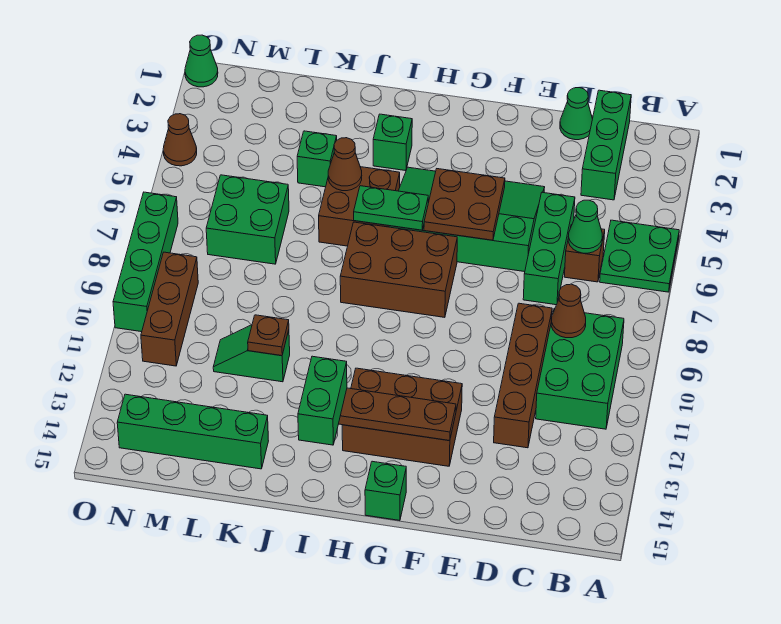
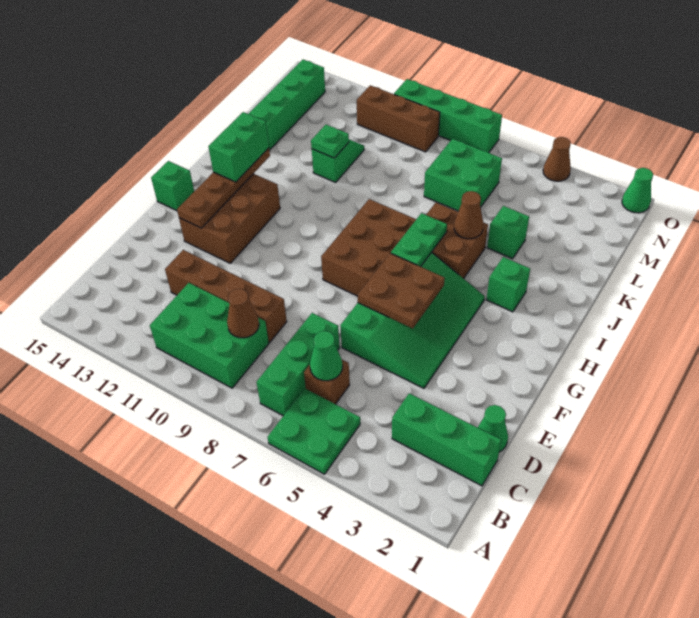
green 1x3 brick [523,192,575,305] -> green 1x3 brick turned to [257,313,340,416]
green 1x2 brick [298,356,347,445] -> green 1x2 brick turned to [208,112,269,182]
brown 1x1 plate [248,315,289,356] -> green 1x1 plate [311,125,349,158]

